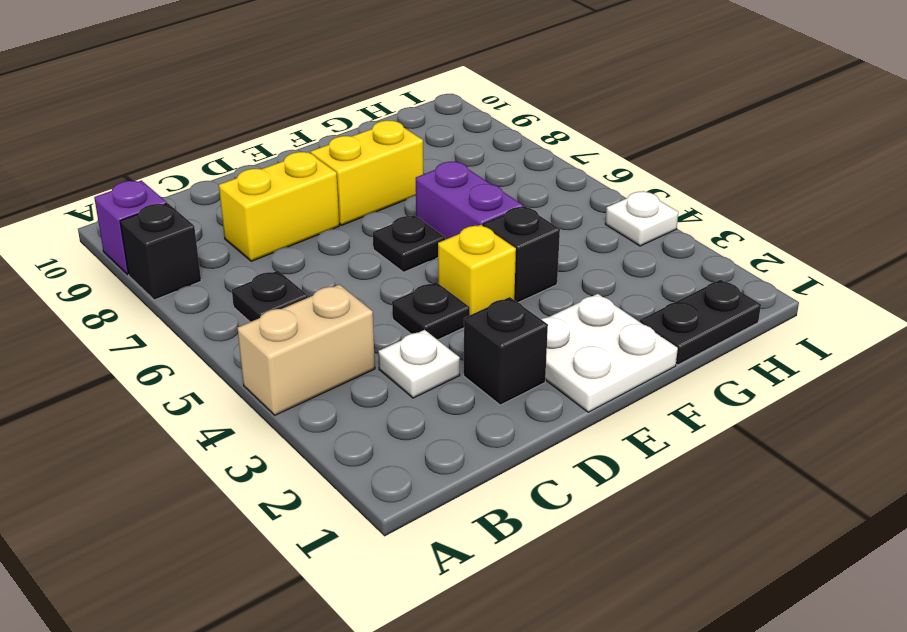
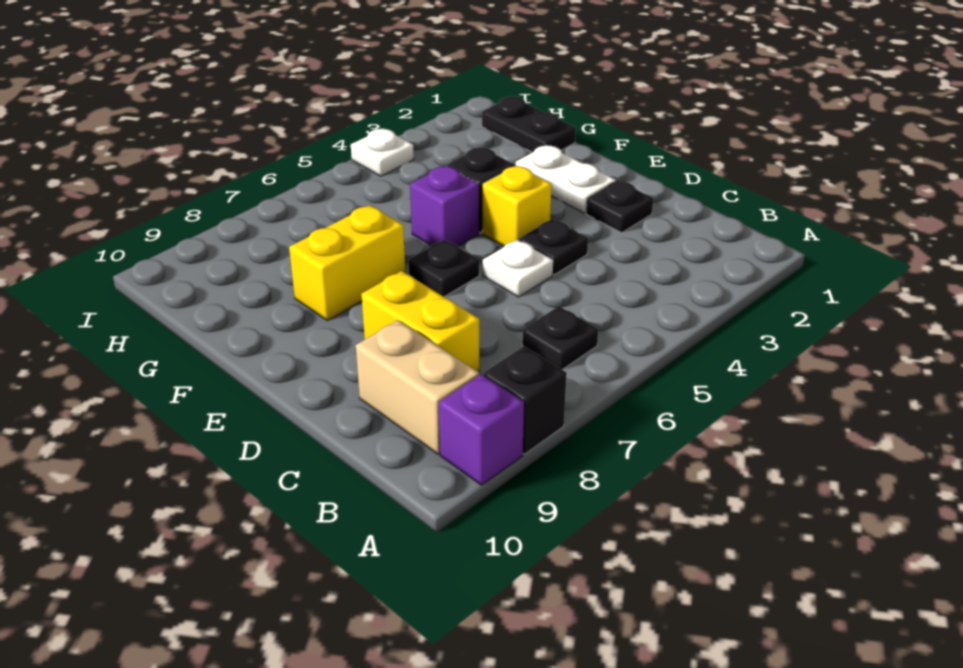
tan 1x2 brick [237,285,375,415] -> tan 1x2 brick moved to [356,320,479,454]
white 1x1 plate [378,330,460,398] -> white 1x1 plate moved to [483,239,553,297]
black 1x1 brick [464,297,548,405] -> black 1x1 plate [586,181,653,233]
white 2x2 plate [541,294,678,412] -> white 1x2 plate [516,145,616,213]
yellow 1x2 brick [311,120,423,225] -> yellow 1x2 brick turned to [289,205,405,321]
purple 1x2 brick [416,162,523,240] -> purple 1x1 brick [410,166,479,246]

